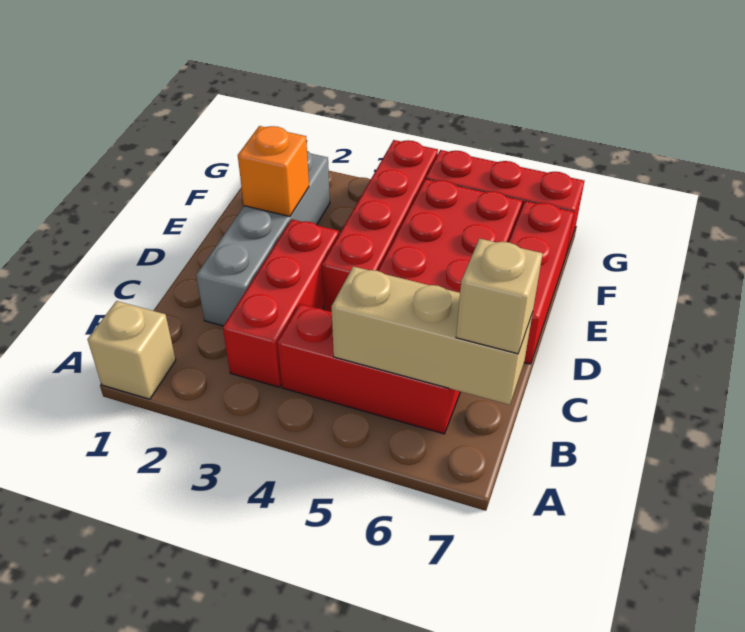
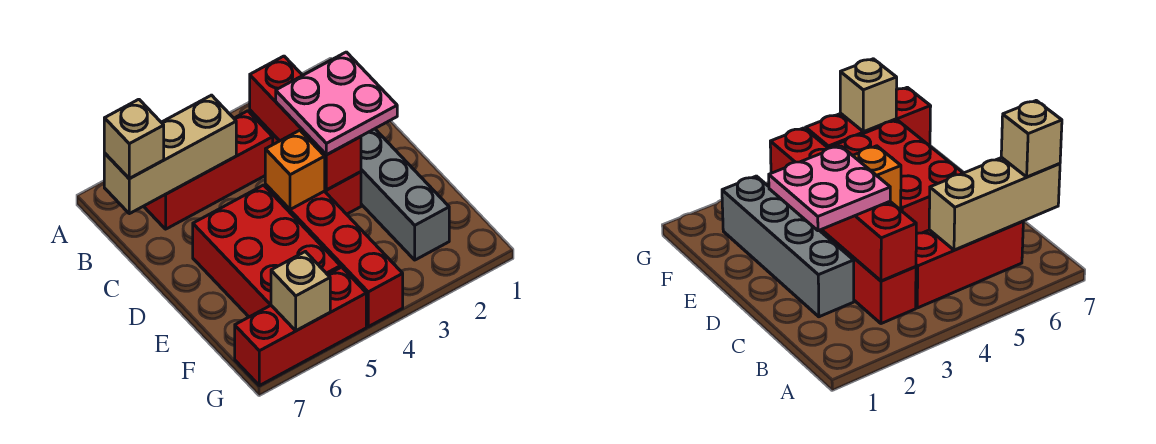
tan 1x1 brick [88,301,176,399] -> tan 1x1 brick moved to [271,252,330,331]
none -> pink 2x2 plate [276,52,397,155]
red 1x3 brick [509,201,574,364] -> red 1x3 brick moved to [250,56,361,190]
orange 1x1 brick [238,126,309,216] -> orange 1x1 brick moved to [265,130,325,210]

